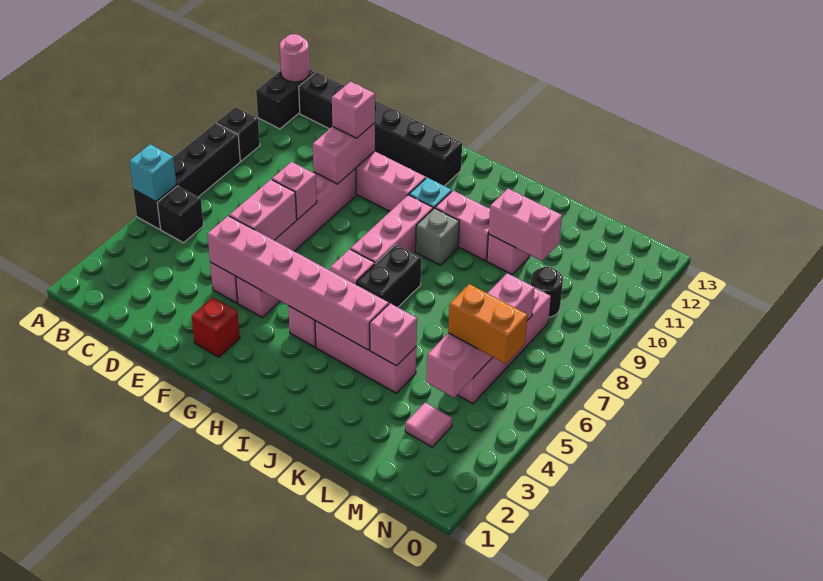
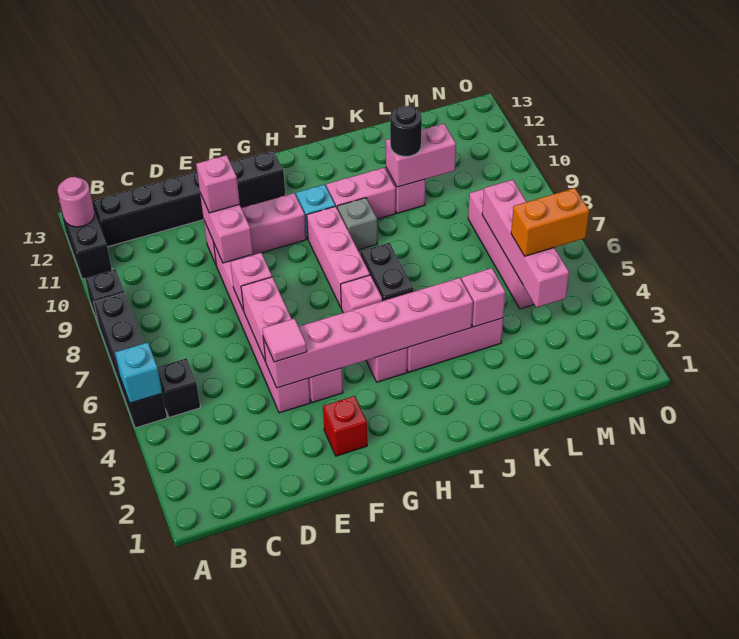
pink 1x1 tile [405,403,452,447] -> pink 1x1 tile moved to [262,318,307,362]
black 1x1 round brick [531,267,563,317] -> black 1x1 round brick moved to [390,106,422,157]

